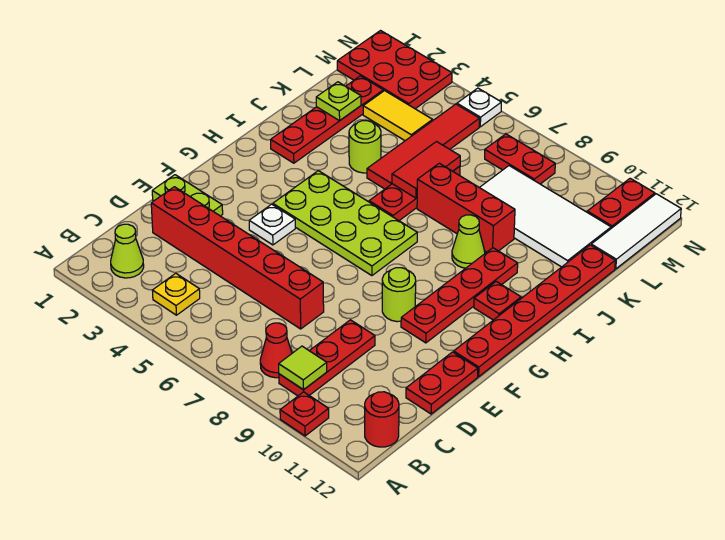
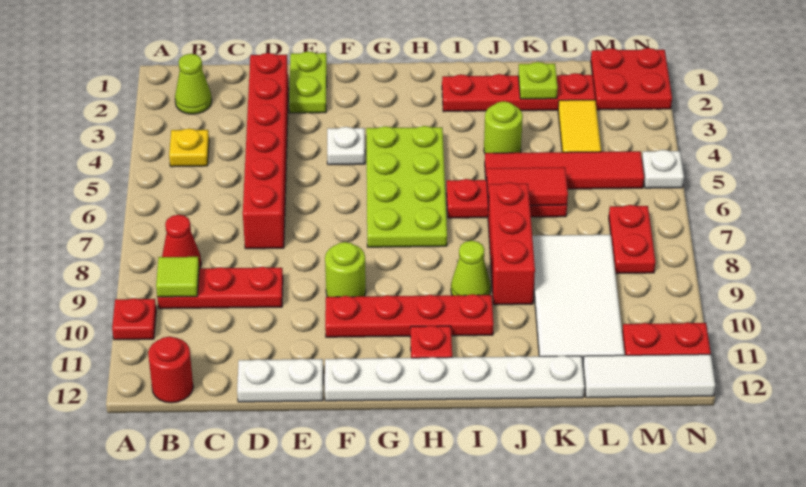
red 1x2 plate [406,352,478,414] -> white 1x2 plate [237,359,323,402]
red 1x6 plate [454,245,615,377] -> white 1x6 plate [325,356,585,401]
red 2x3 plate [337,31,452,109] -> red 2x2 plate [591,48,672,110]

